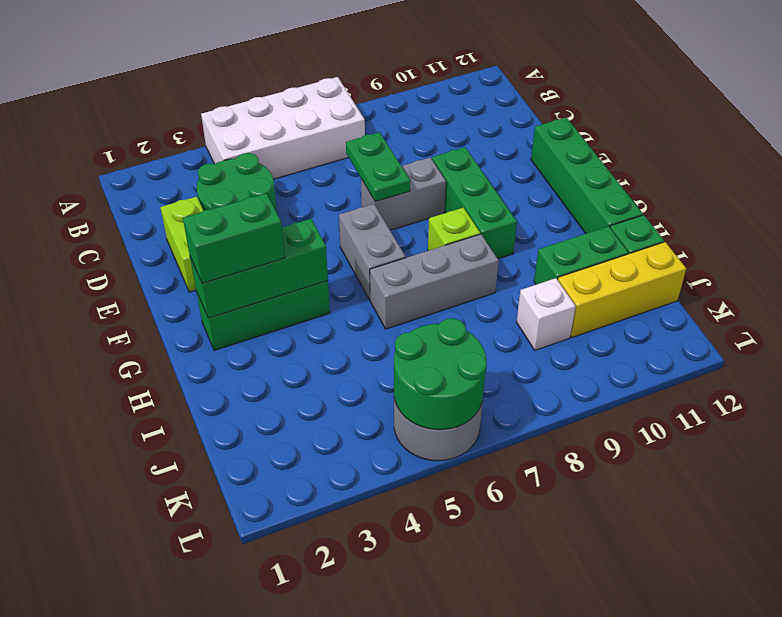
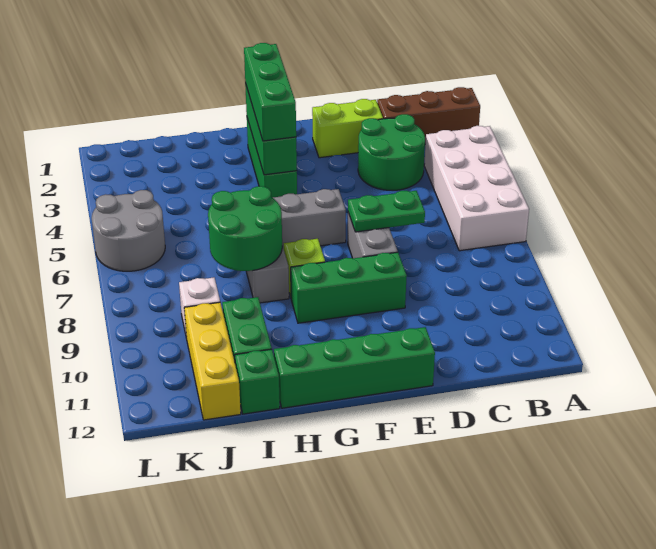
none -> brown 1x3 brick [377,87,480,144]
green 1x2 brick [183,193,285,284] -> green 1x3 brick [244,43,296,141]
green 2x2 round brick [394,318,487,430] -> green 2x2 round brick moved to [208,186,282,271]

